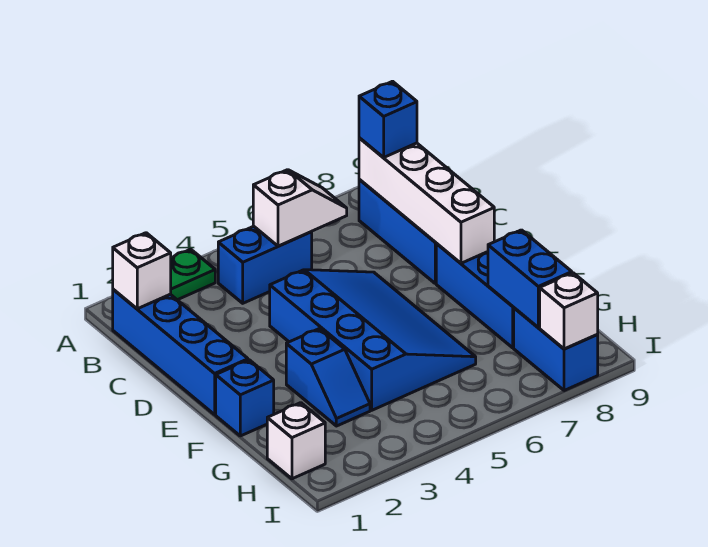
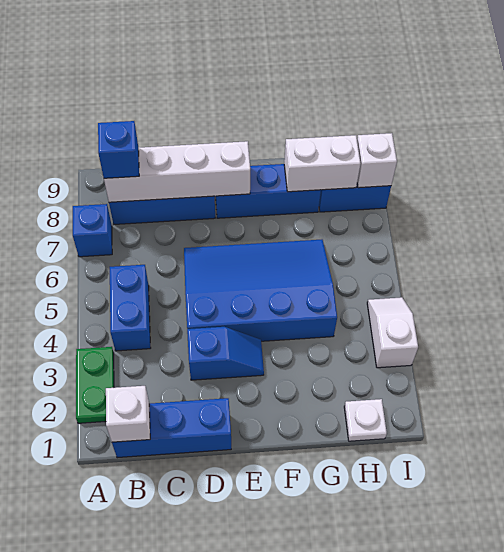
blue 1x4 brick [113,289,248,415] -> blue 1x3 brick [112,398,231,458]
white 1x2 slope [253,170,347,246] -> white 1x2 slope moved to [367,297,418,368]
blue 1x1 brick [216,360,274,436] -> blue 1x1 brick moved to [73,204,112,257]
blue 1x2 slope [286,329,370,426] -> blue 1x2 slope moved to [187,327,264,380]
blue 1x2 brick [488,230,572,327] -> white 1x2 brick [284,135,361,192]
white 1x1 brick [267,403,325,479] -> white 1x1 plate [344,399,387,441]

